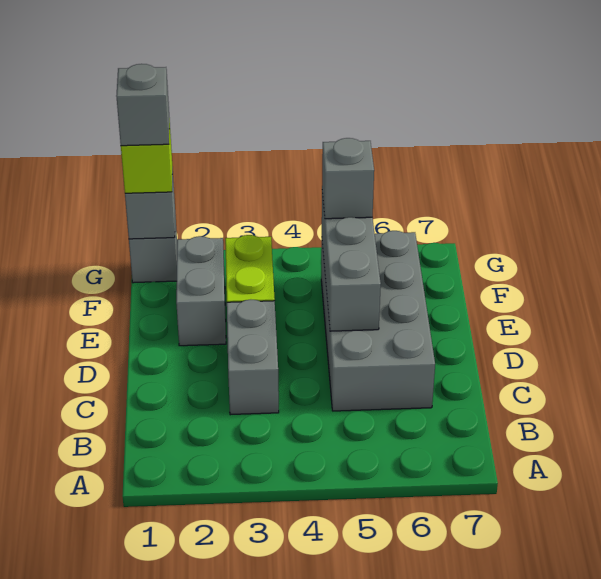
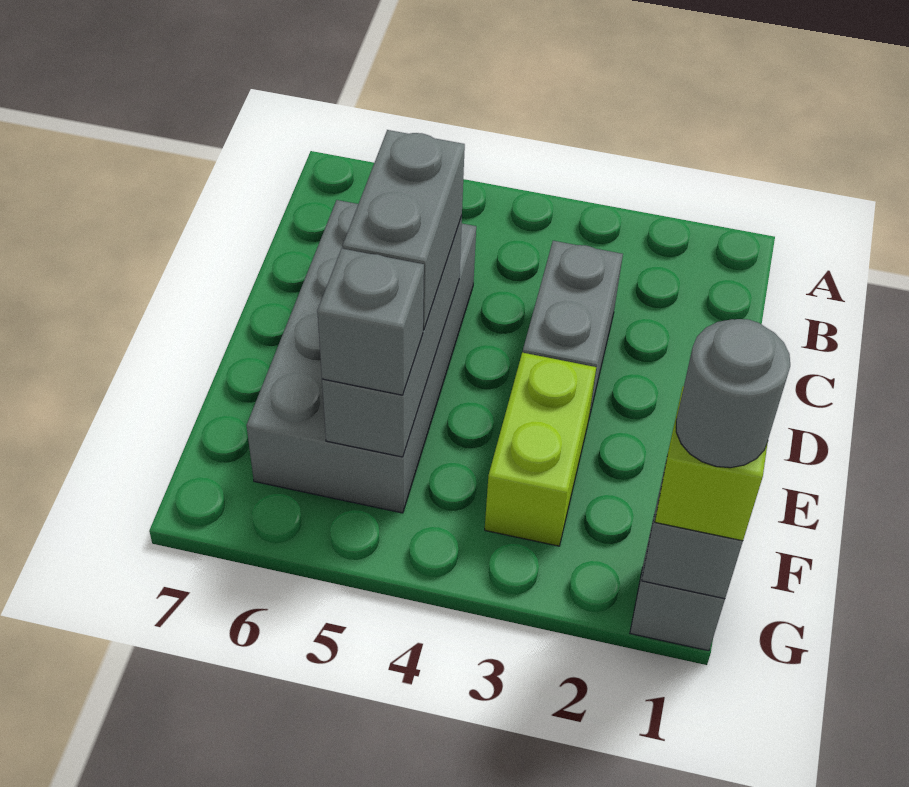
grey 1x2 brick [176,236,226,346] -> grey 1x2 brick moved to [343,130,465,330]
grey 1x1 brick [116,64,169,146] -> grey 1x1 round brick [676,319,790,468]

